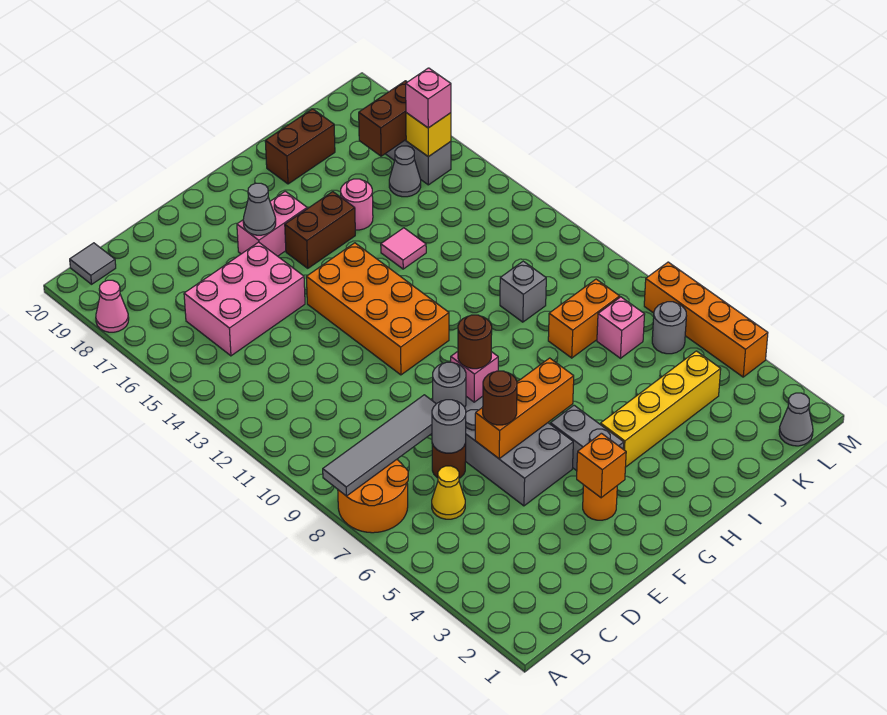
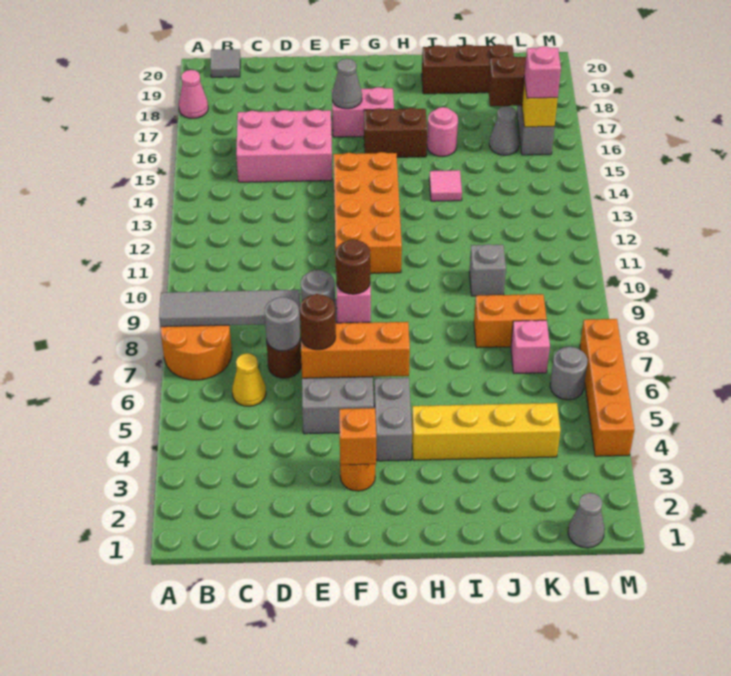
brown 1x2 brick [265,109,335,184] -> brown 1x3 brick [422,44,514,94]

